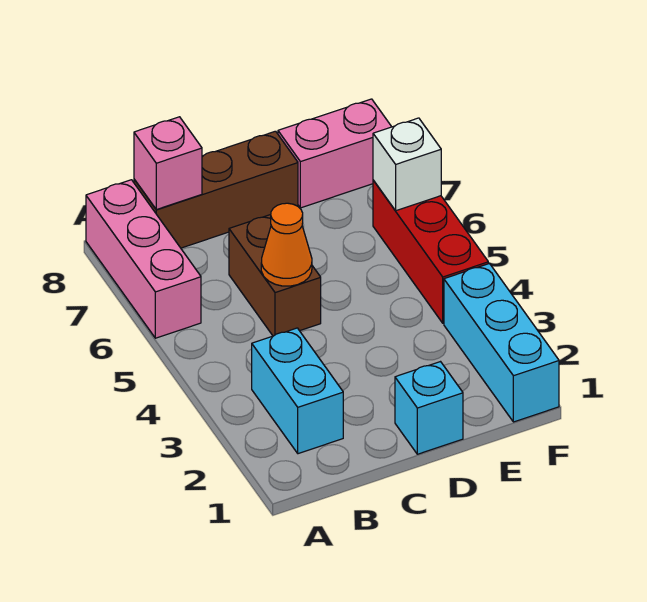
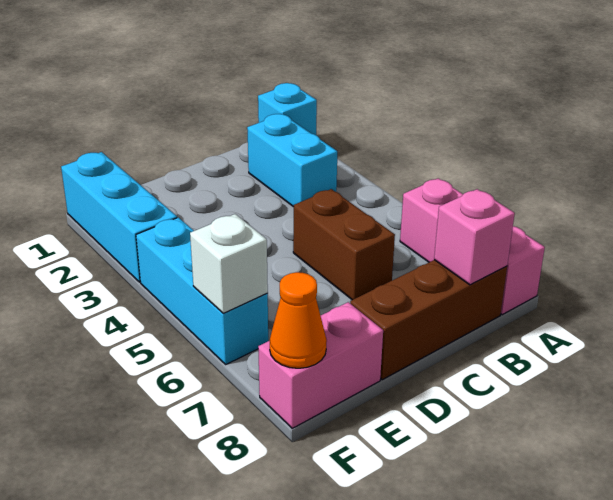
orange 1x1 cone [261,203,312,286] -> orange 1x1 cone moved to [269,272,327,368]
cyan 1x1 brick [395,362,463,454] -> cyan 1x1 brick moved to [258,83,317,135]
red 1x3 brick [373,180,488,323] -> cyan 1x3 brick [136,217,268,364]

